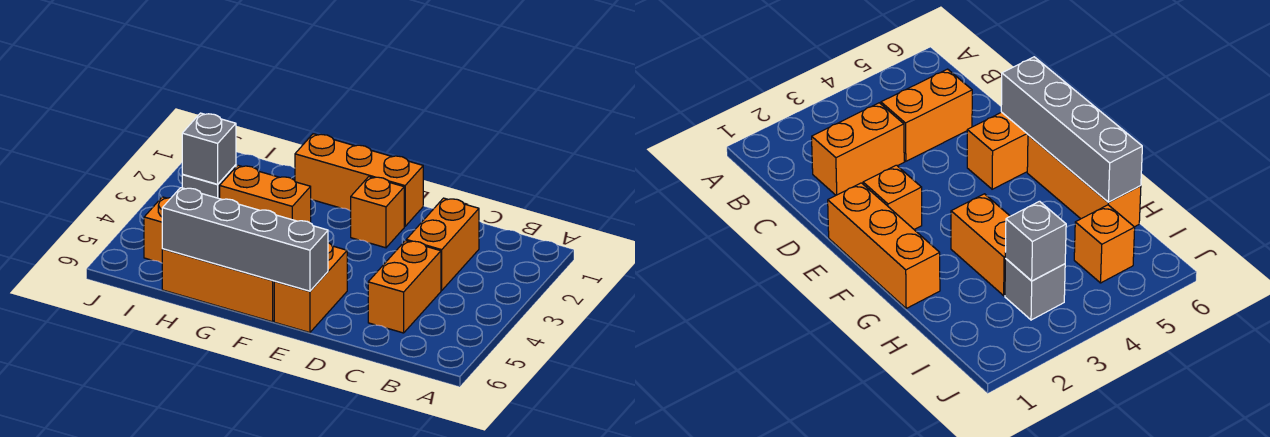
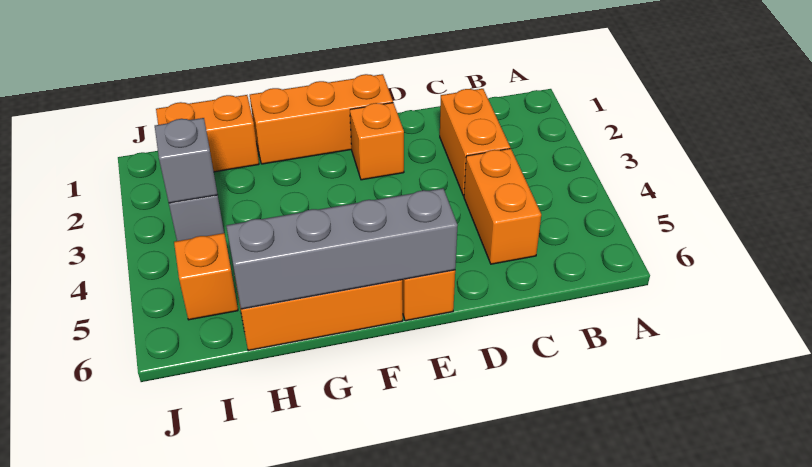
orange 1x2 brick [220,165,311,223] -> orange 1x2 brick moved to [156,95,259,172]

